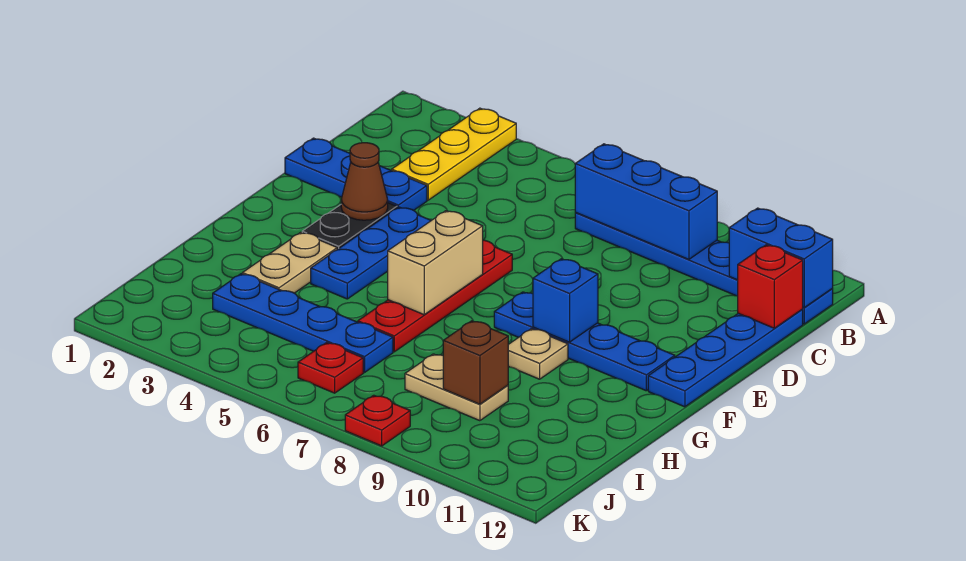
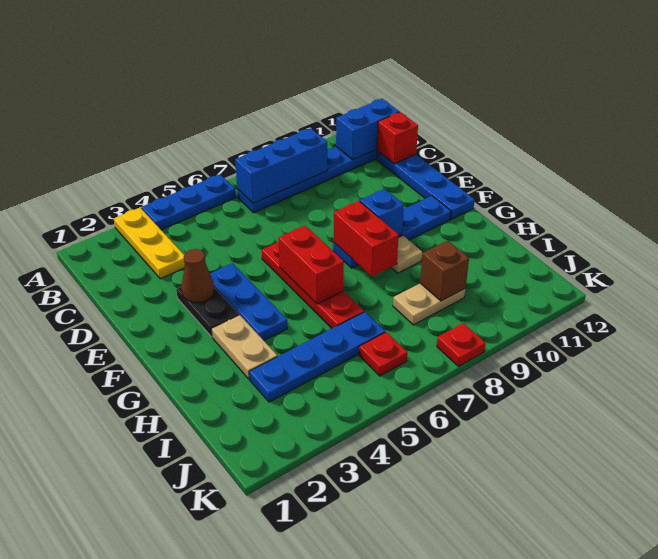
blue 1x3 plate [285,138,427,210] -> blue 1x3 plate moved to [142,174,236,230]
tan 1x2 brick [388,211,483,315] -> red 1x2 brick [278,226,344,304]
none -> red 1x2 brick [334,201,399,276]

